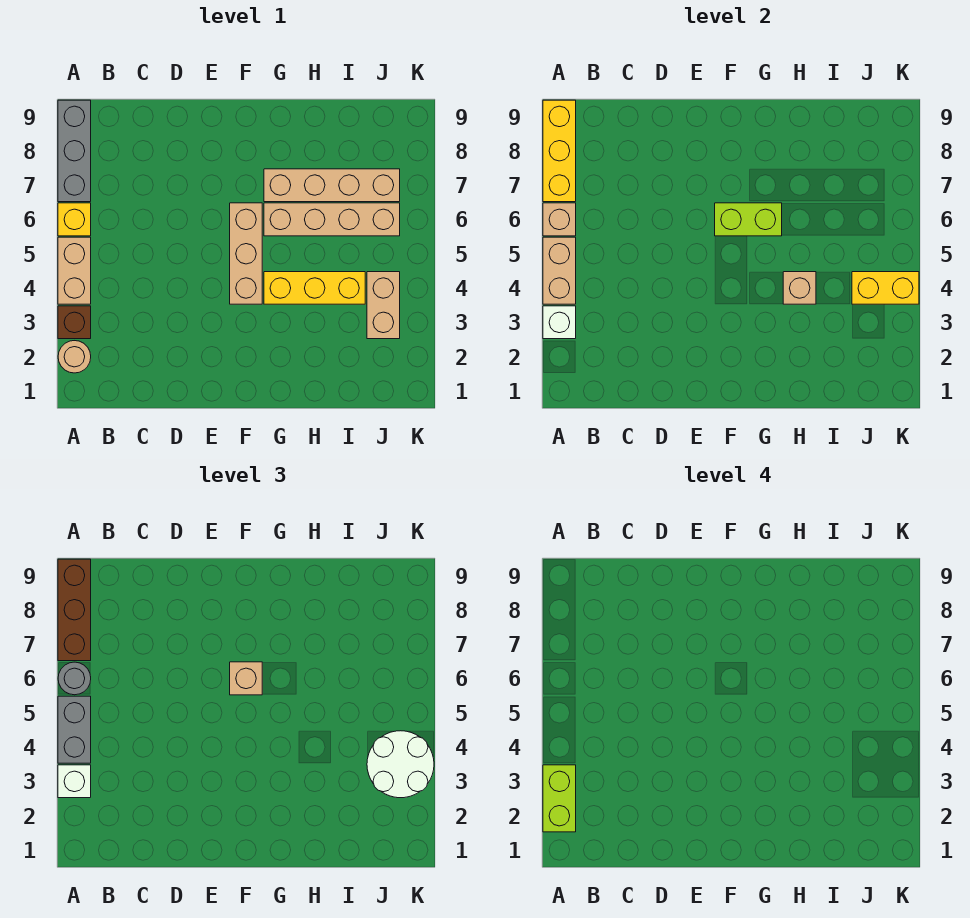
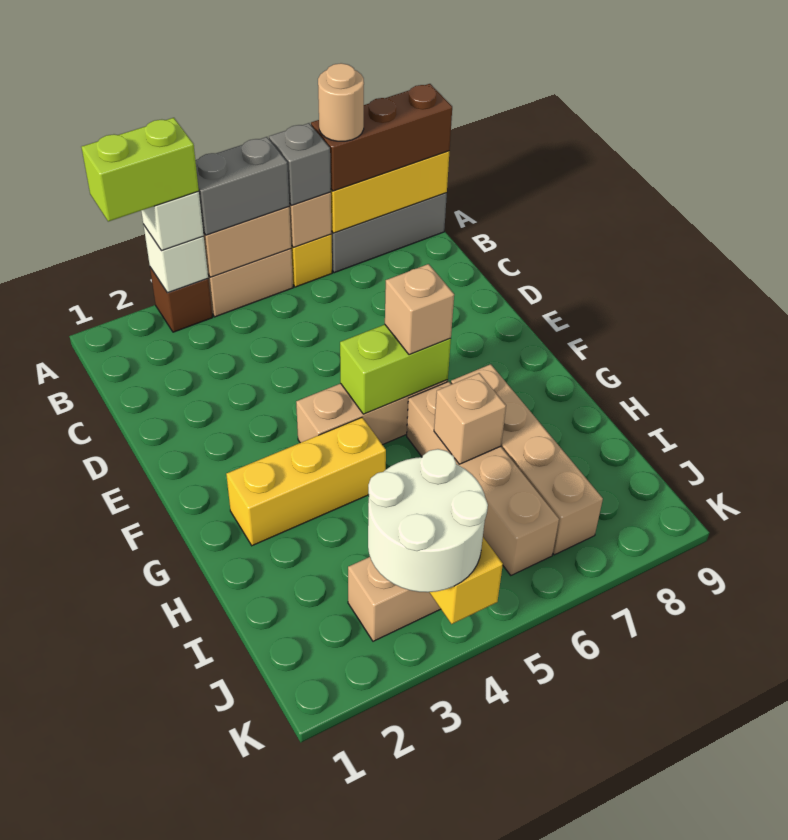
tan 1x1 round brick [58,341,91,373] -> tan 1x1 round brick moved to [318,63,364,141]
grey 1x1 round brick [58,662,91,695] -> grey 1x1 brick [269,123,331,205]
lime 1x2 brick [715,203,782,236] -> lime 1x2 brick turned to [340,325,451,414]
yellow 1x3 brick [264,272,365,304] -> yellow 1x3 brick turned to [226,418,386,546]
tan 1x1 brick [783,272,816,304] -> tan 1x1 brick moved to [434,373,506,464]

